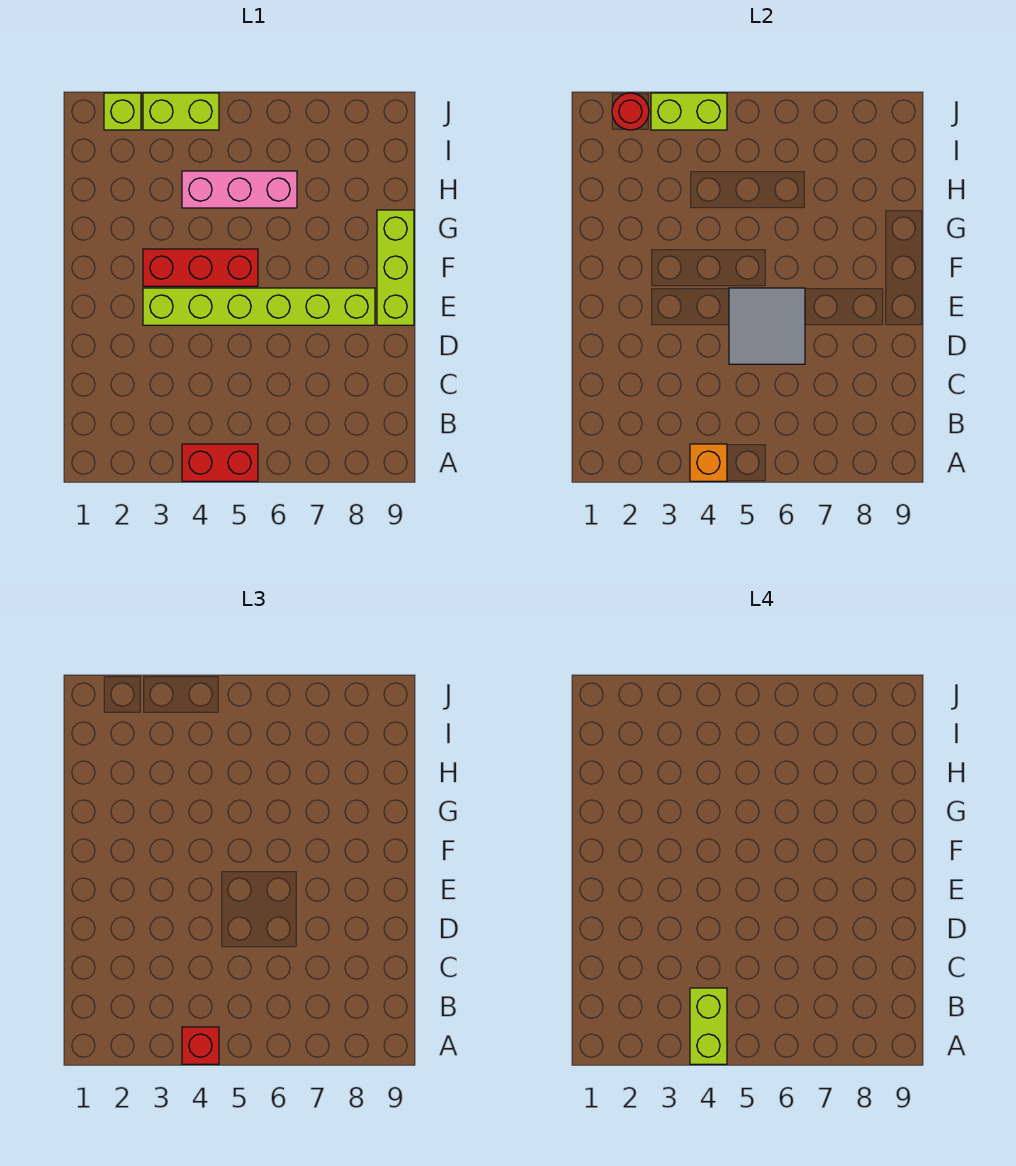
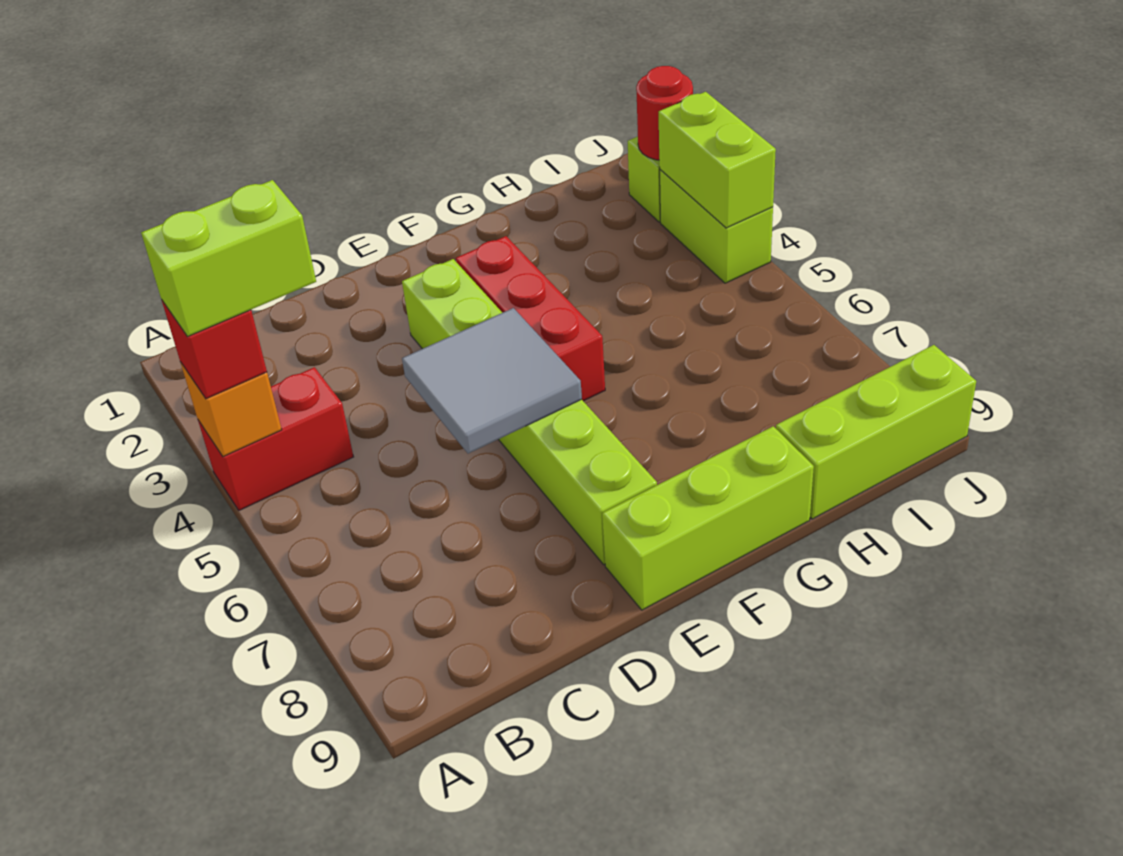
red 1x2 brick [182,444,258,481] -> red 1x2 brick turned to [198,367,353,510]
pink 1x3 brick [182,171,297,208] -> none
none -> lime 1x3 brick [776,345,976,519]

